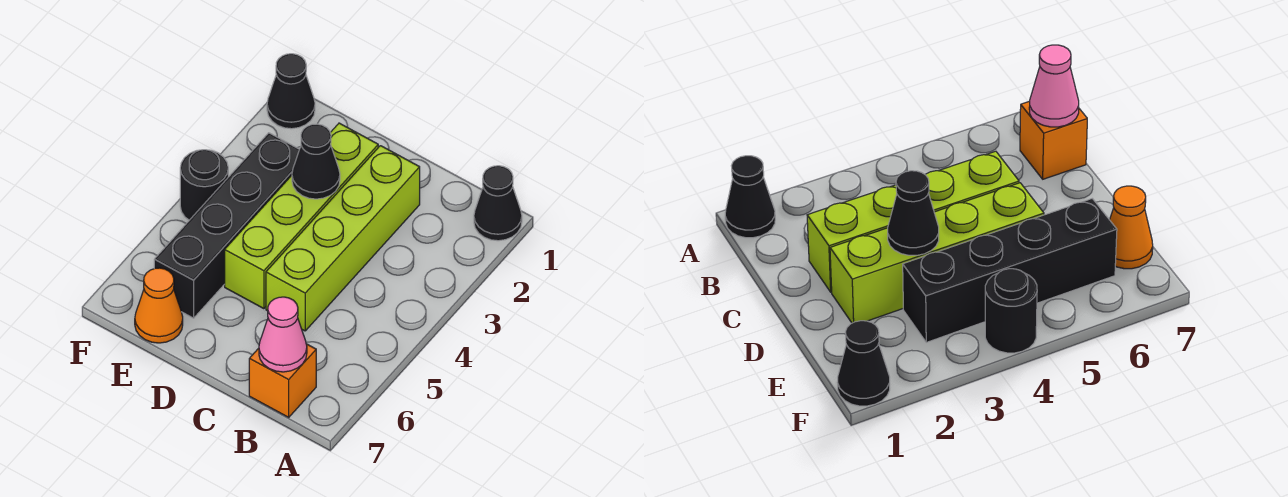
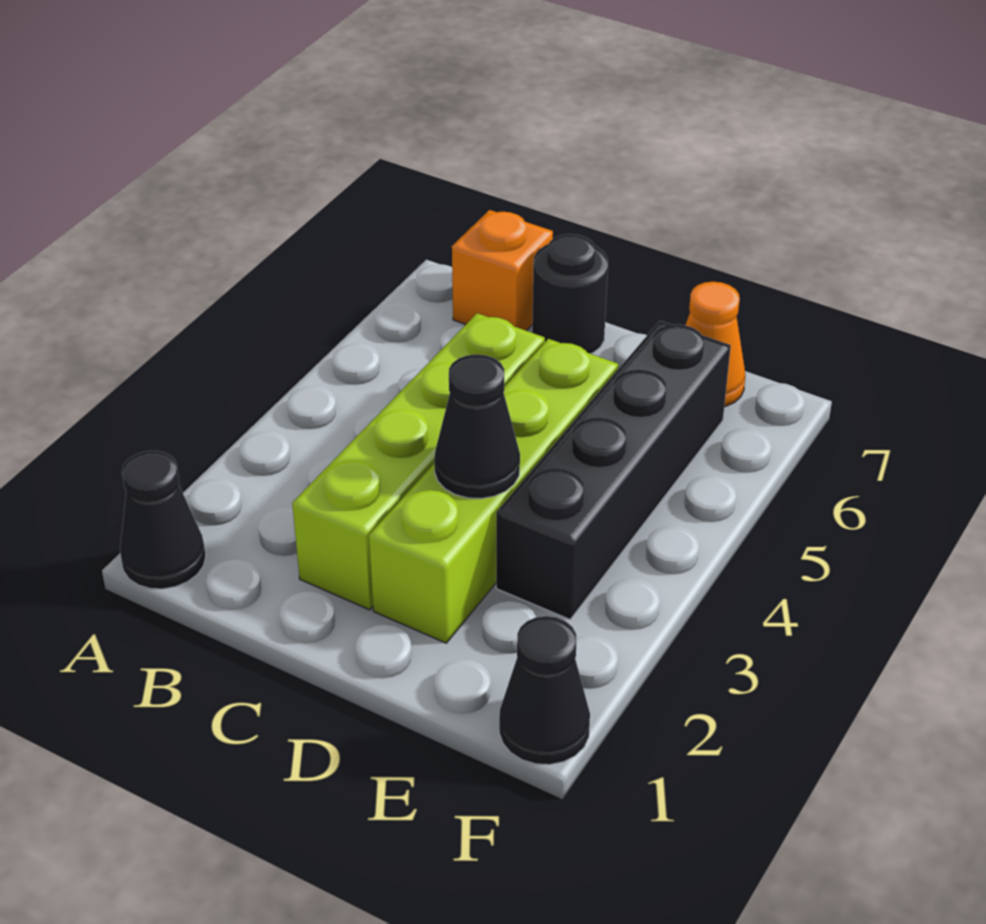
pink 1x1 cone [259,297,307,372] -> none
black 1x1 round brick [180,150,228,220] -> black 1x1 round brick moved to [532,234,608,354]

